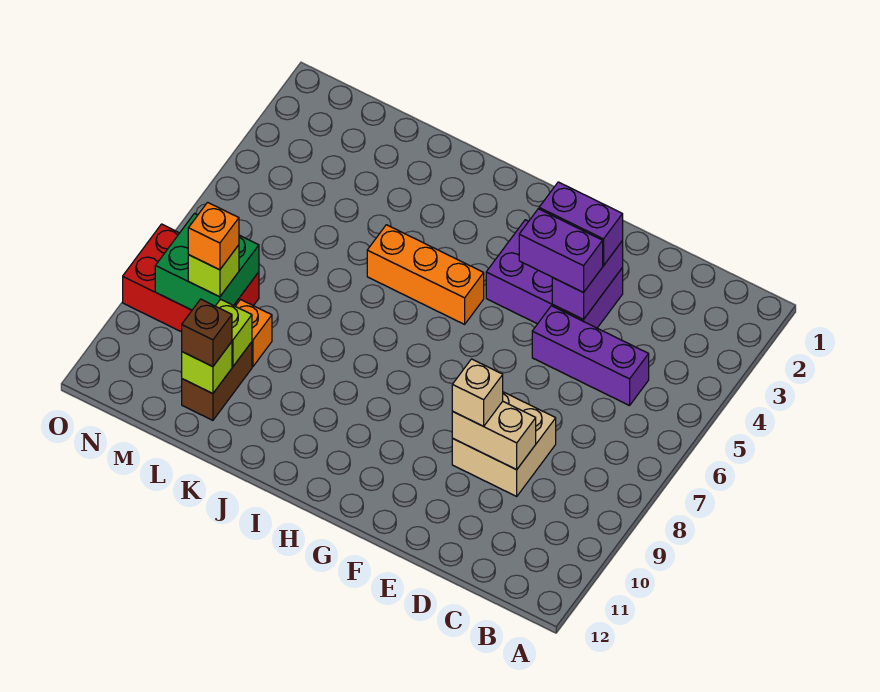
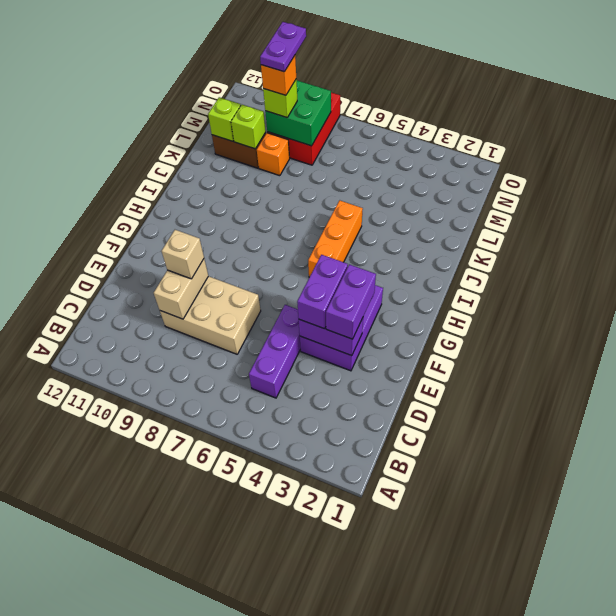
tan 2x2 brick [452,392,556,496] -> tan 2x3 brick [160,276,261,354]
brown 1x1 brick [182,299,232,367] -> none
none -> purple 1x2 plate [260,22,306,72]

